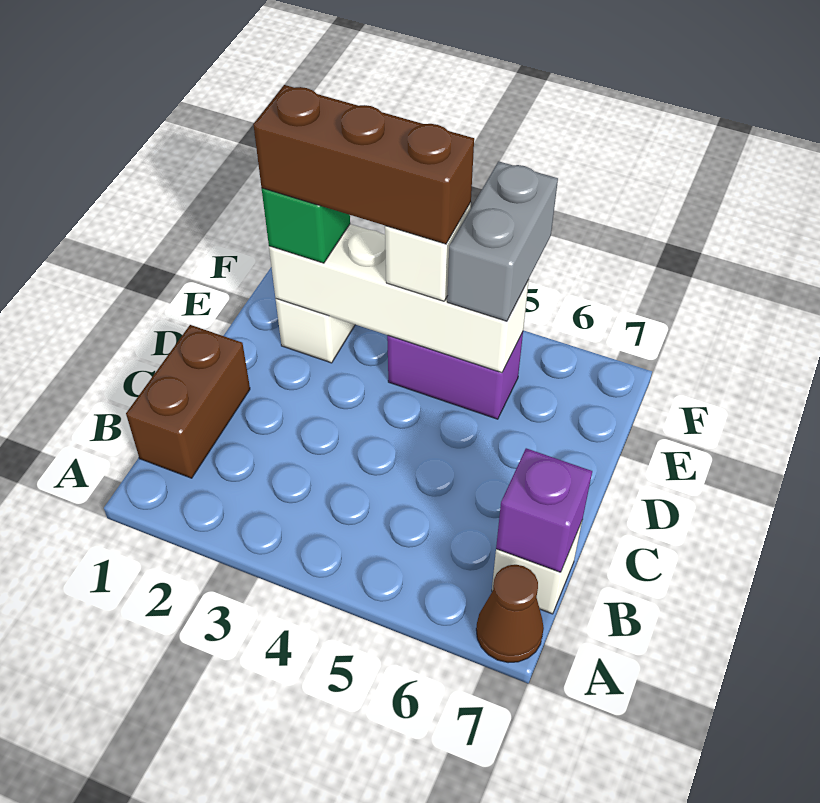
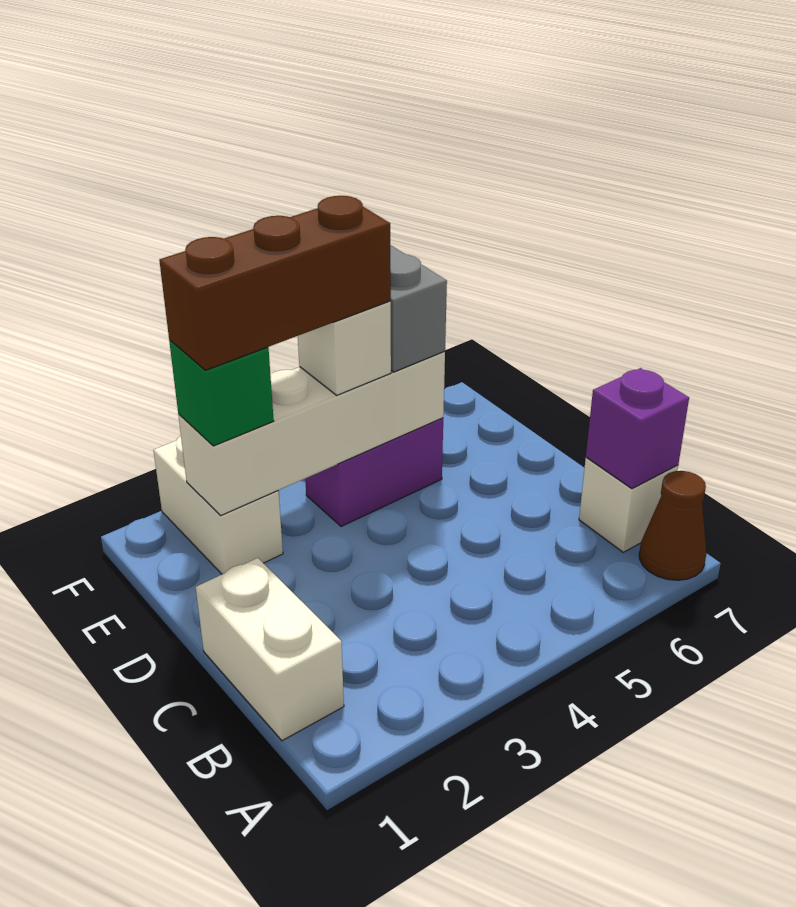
brown 1x2 brick [126,325,250,478] -> white 1x2 brick [196,558,344,741]

